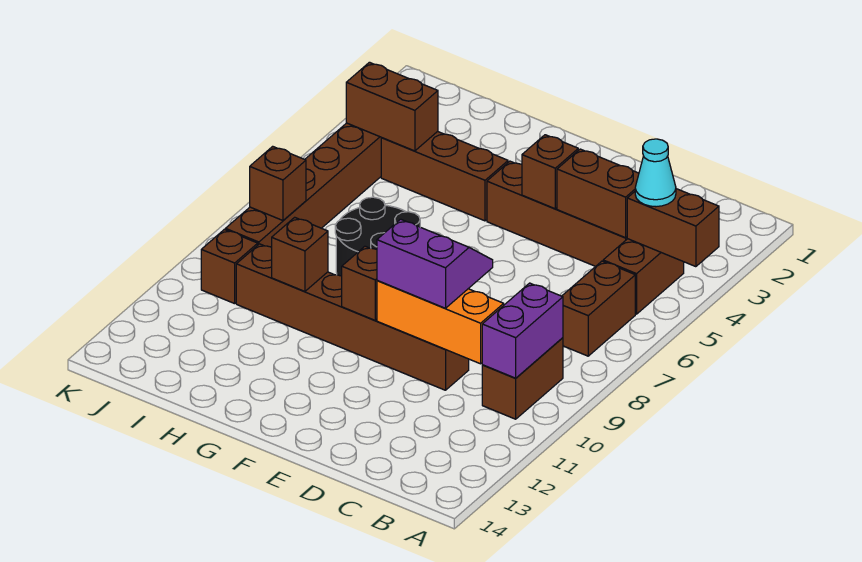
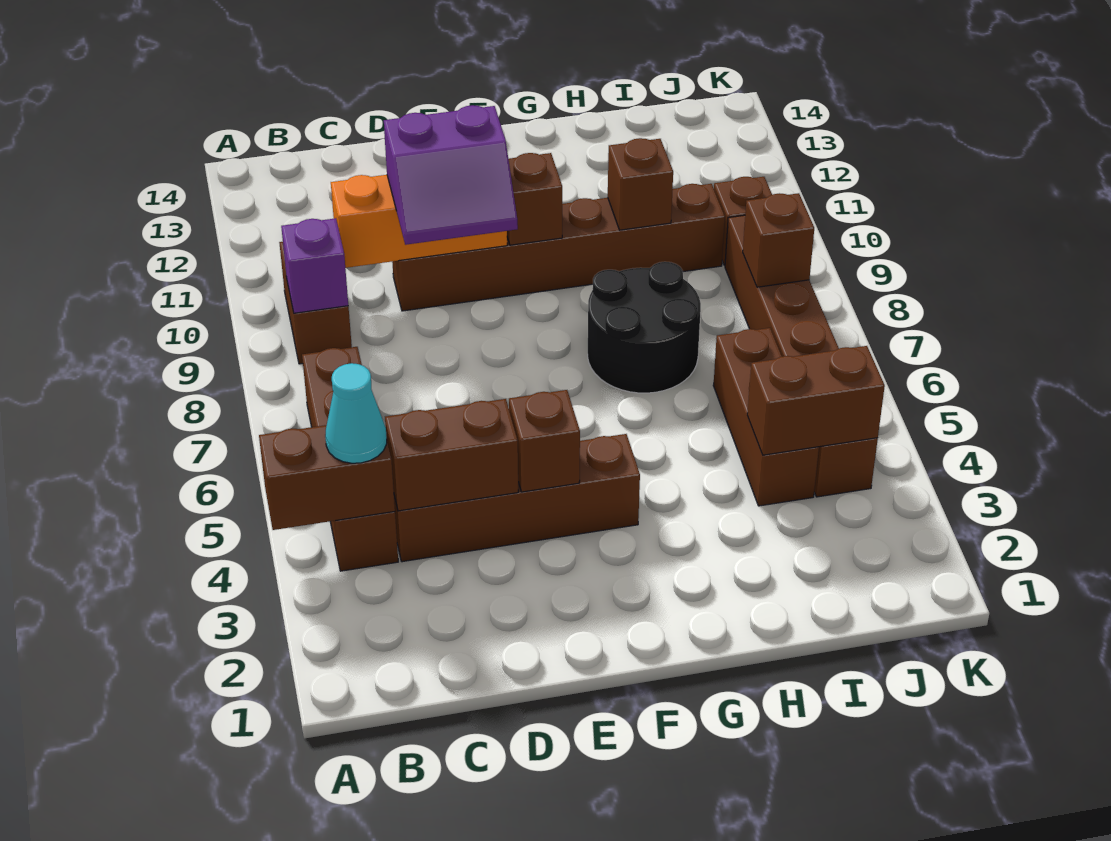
purple 1x2 brick [482,283,563,378] -> purple 1x1 brick [281,218,348,313]
brown 1x3 brick [381,131,508,221] -> brown 1x3 brick turned to [713,328,819,506]

